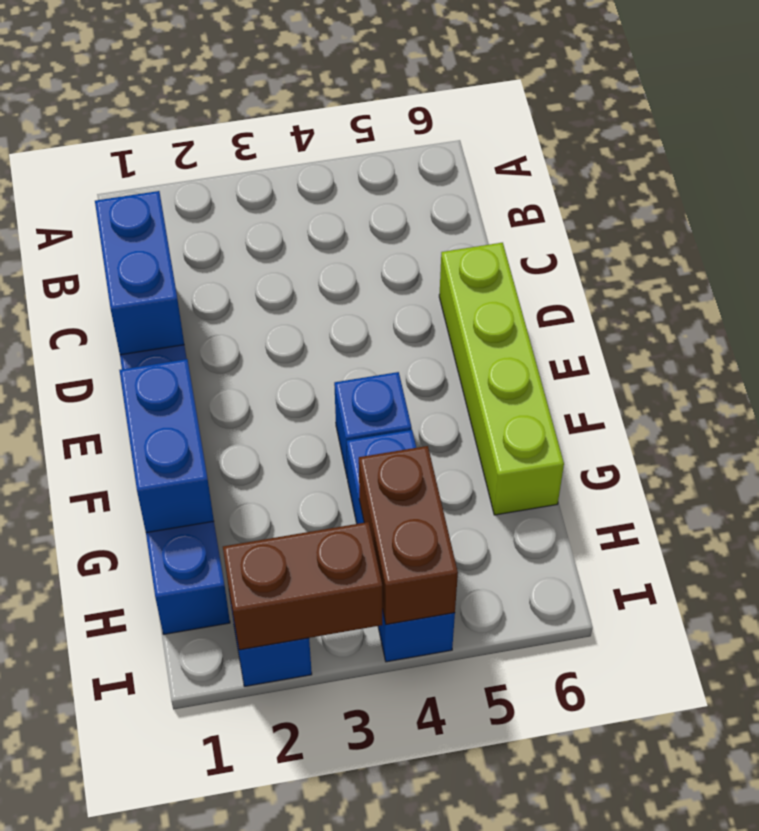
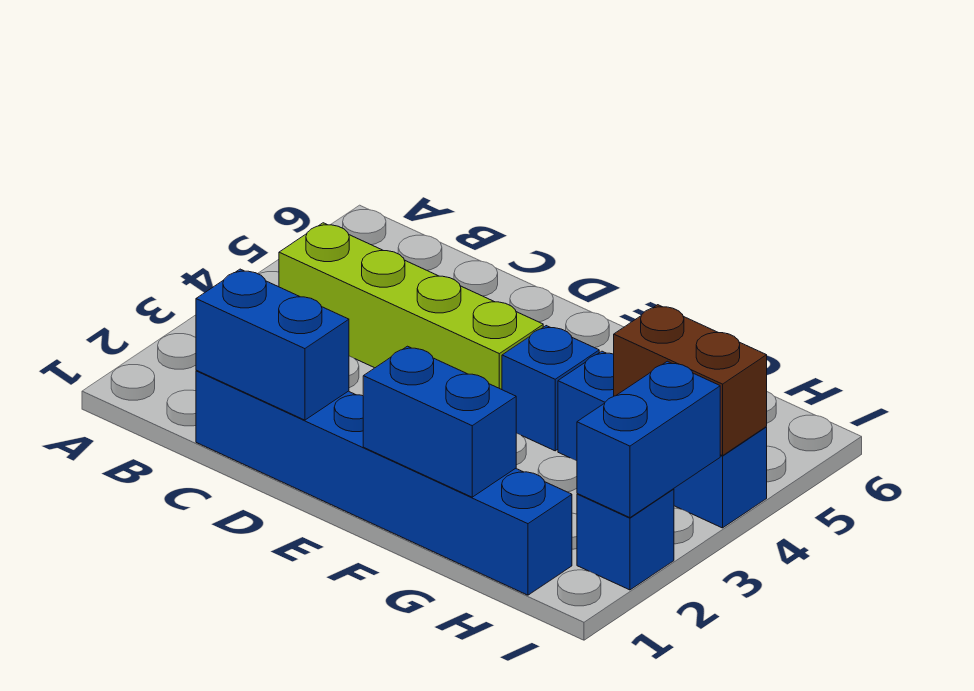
lime 1x4 brick [439,243,564,515] -> lime 1x4 brick moved to [279,223,543,390]
brown 1x2 brick [223,522,382,650] -> blue 1x2 brick [577,361,720,518]

